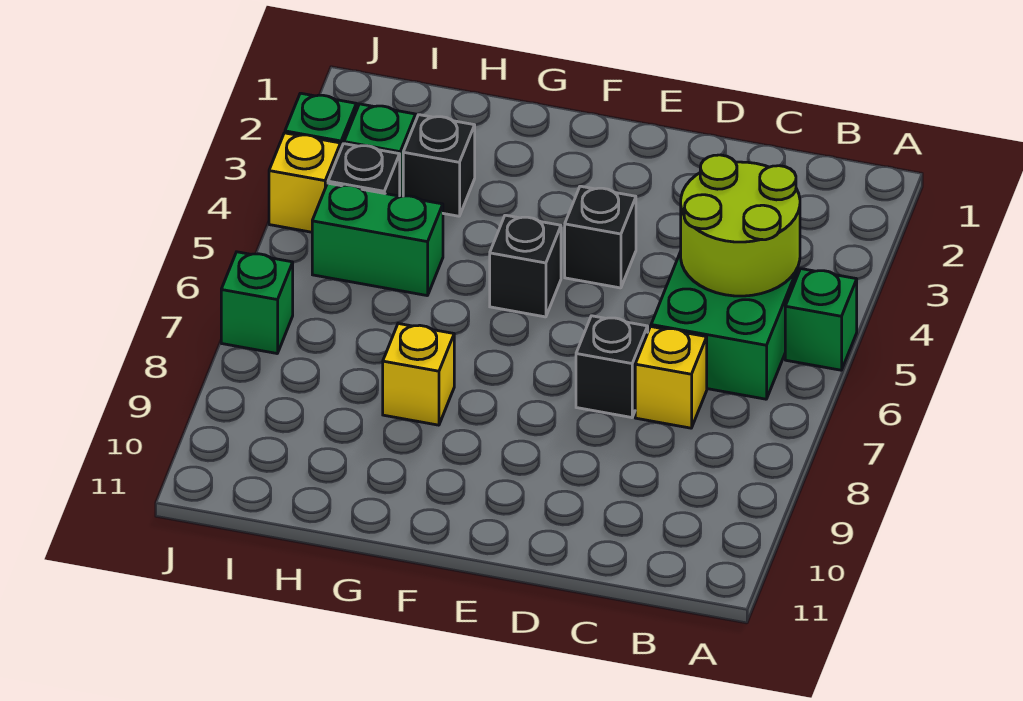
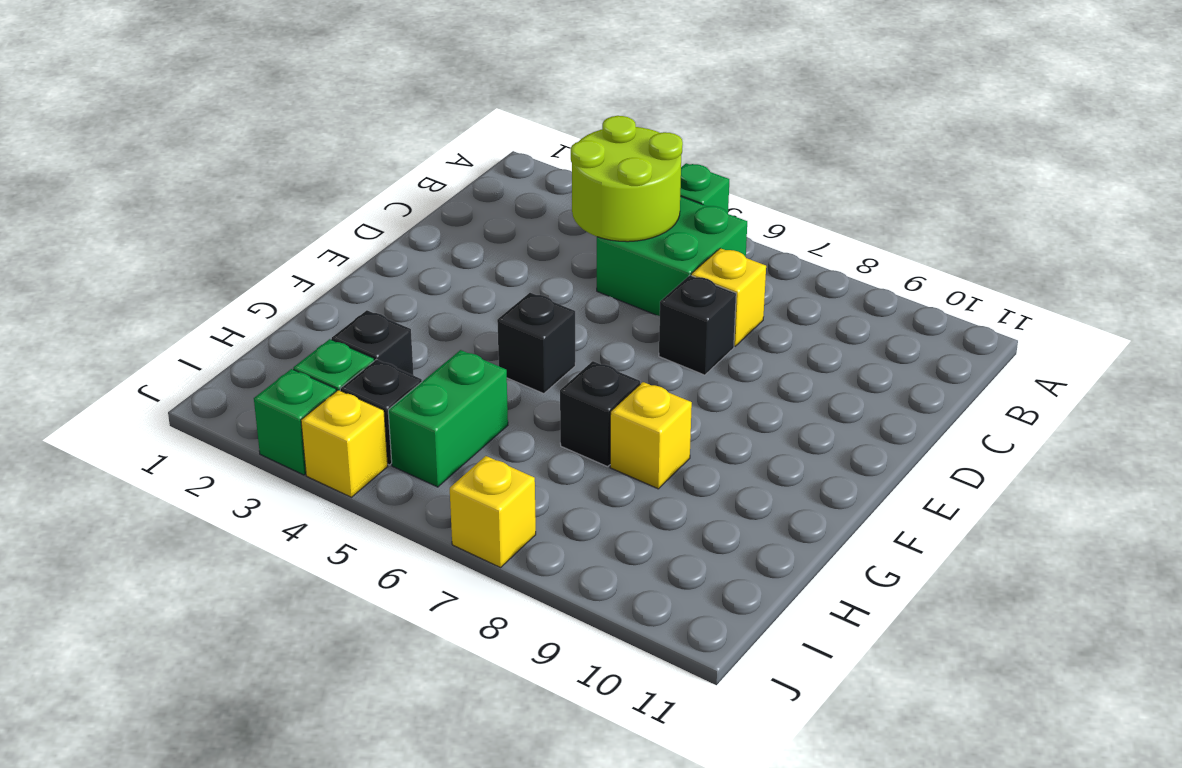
black 1x1 brick [565,186,636,288] -> black 1x1 brick moved to [560,361,640,467]
green 1x1 brick [221,252,293,353] -> yellow 1x1 brick [450,456,536,568]

